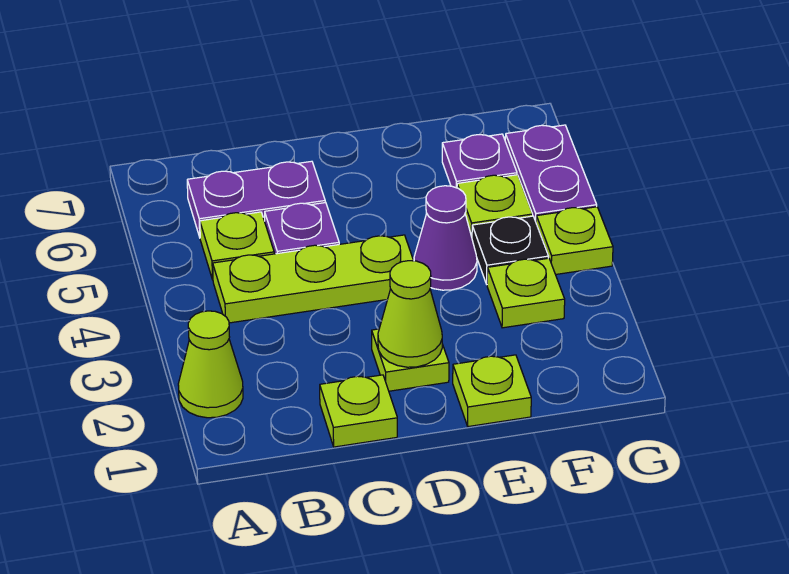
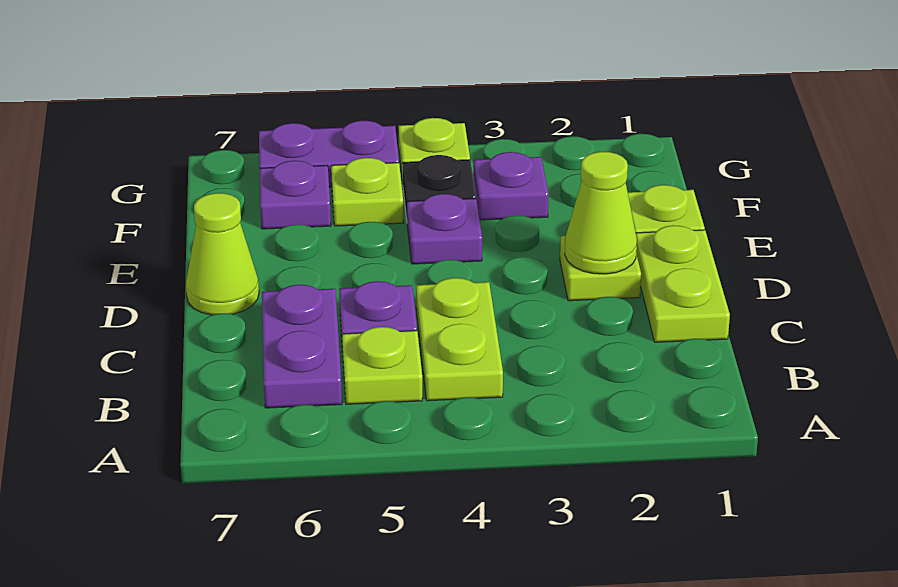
lime 1x1 cone [178,311,243,418] -> lime 1x1 cone moved to [186,193,259,315]
lime 1x3 plate [213,235,414,323] -> lime 1x2 plate [416,278,503,401]
lime 1x1 plate [320,375,397,447] -> lime 1x2 plate [636,225,730,342]
purple 1x1 cone [414,186,477,290] -> purple 1x1 plate [407,194,482,264]
lime 1x1 plate [487,258,565,328] -> purple 1x1 plate [474,152,549,220]

